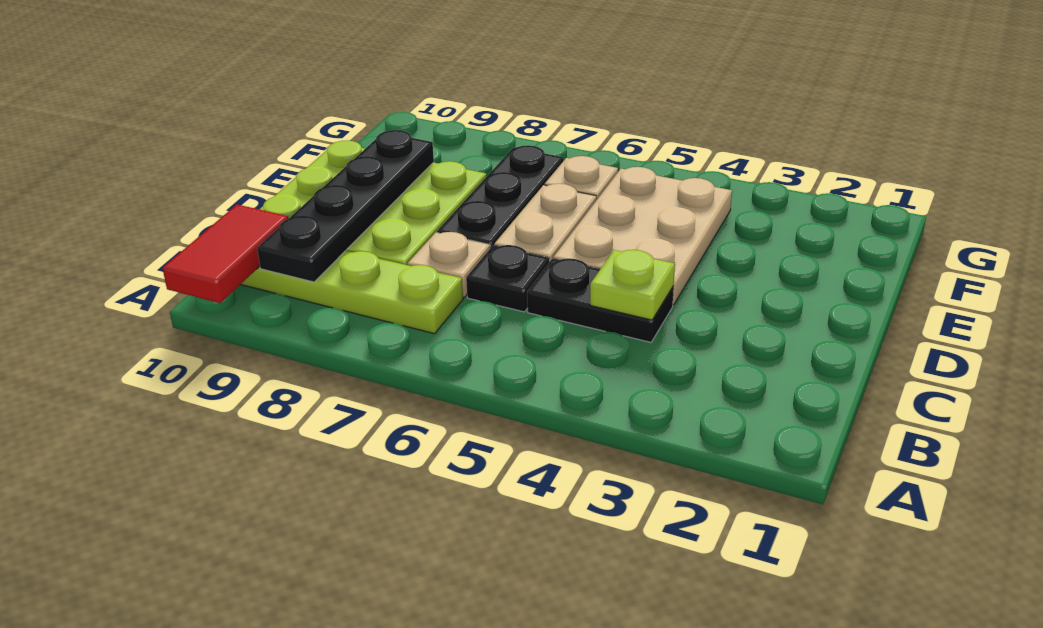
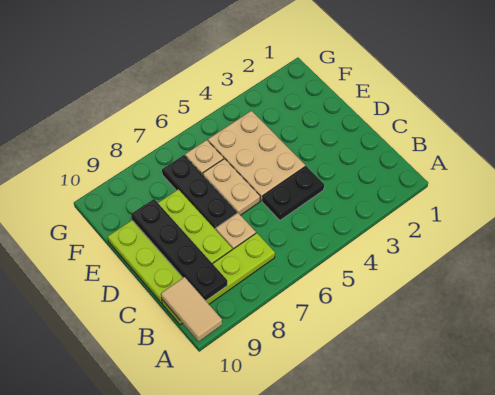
red 1x2 tile [163,205,288,303] -> tan 1x2 tile [161,277,222,341]
lime 1x1 plate [590,250,675,320] -> none
black 1x1 plate [466,245,549,312] -> none

